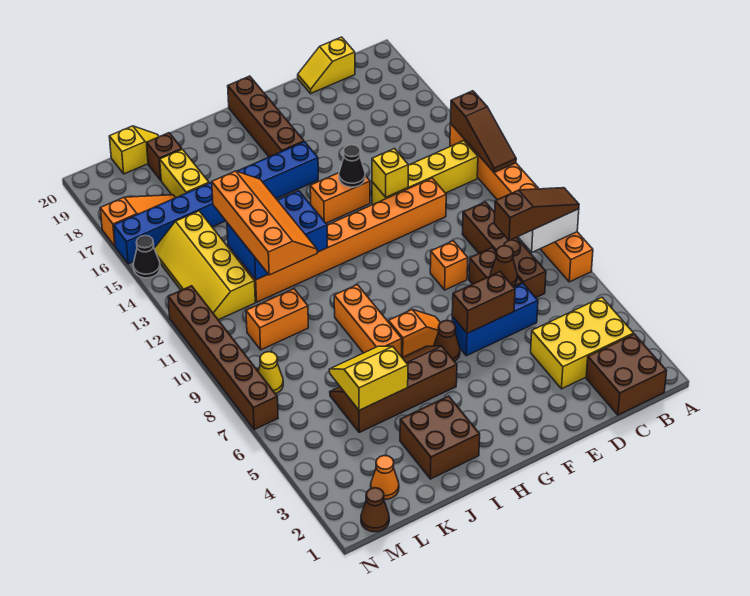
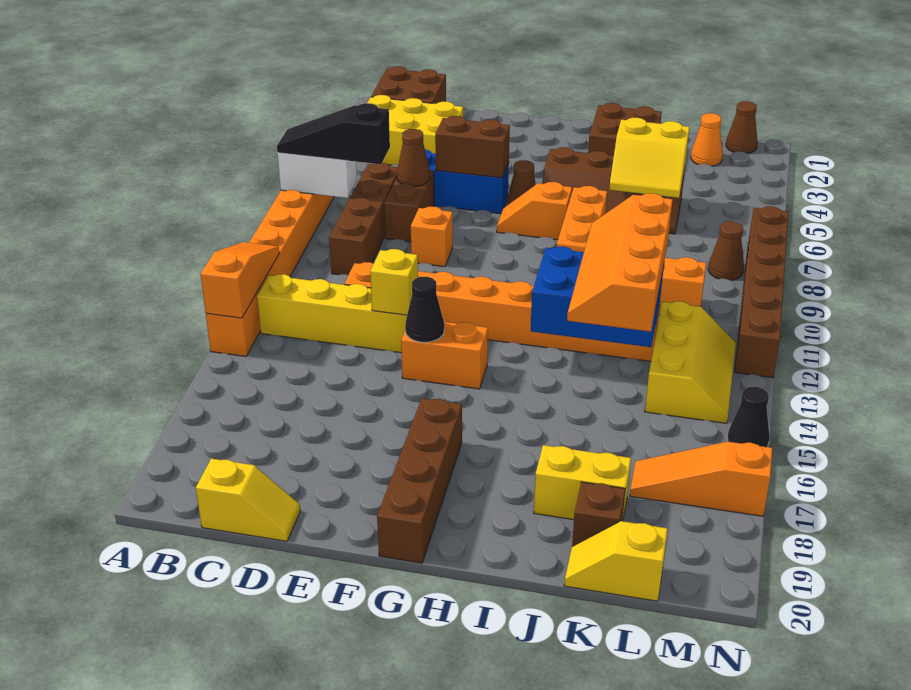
brown 1x3 slope [494,188,579,240] -> black 1x3 slope [277,103,390,164]
brown 1x3 slope [450,91,516,172] -> orange 1x3 slope [201,242,279,318]
blue 1x8 brick [114,142,318,264] -> none
yellow 1x2 brick [160,149,209,198] -> yellow 1x2 brick turned to [534,445,631,521]
yellow 2x4 slope [154,211,255,320] -> yellow 2x3 slope [645,301,736,423]
yellow 1x1 cone [258,352,283,394] -> brown 1x1 cone [708,221,744,280]

